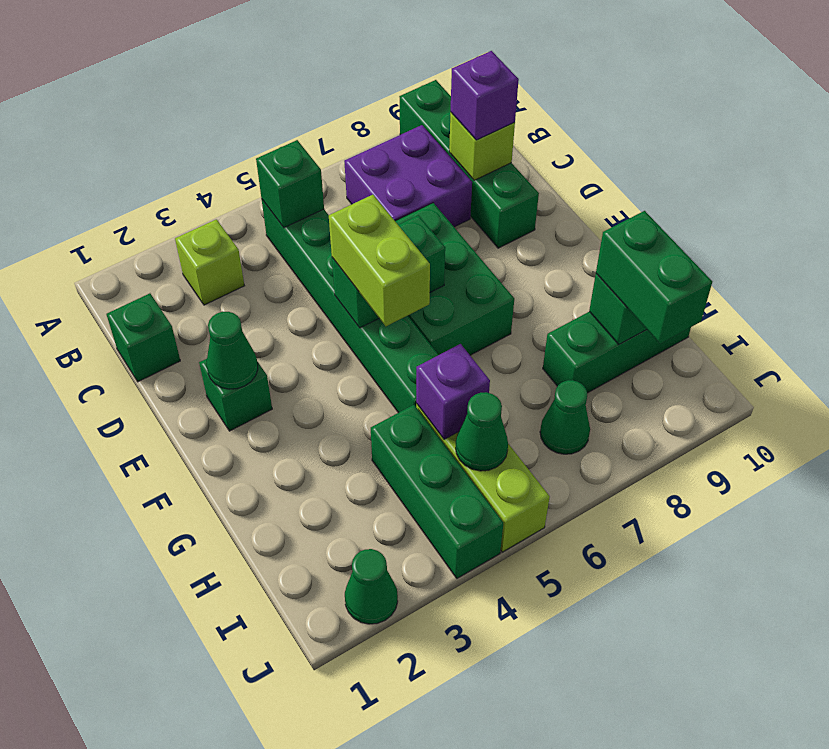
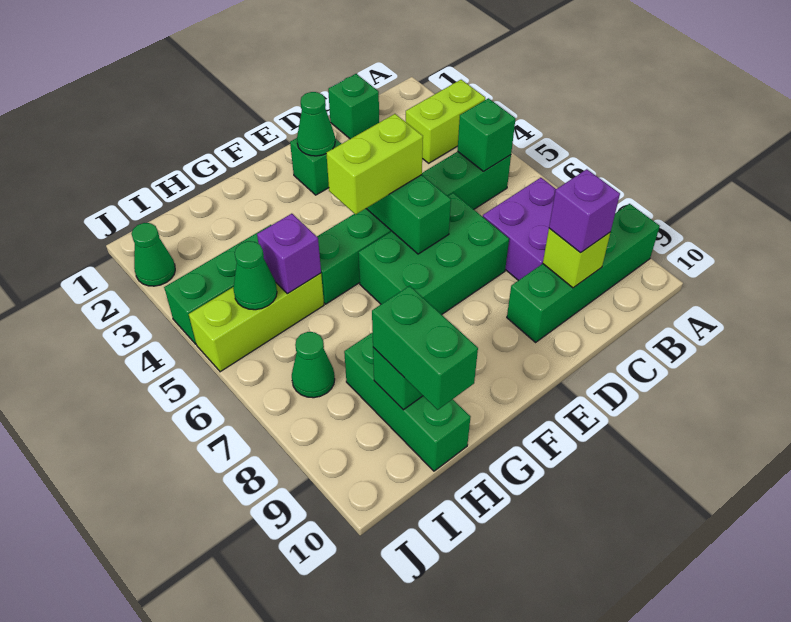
lime 1x1 brick [175,219,244,305] -> lime 1x2 brick [406,80,485,163]
green 1x2 brick [596,211,712,344] -> green 1x2 brick turned to [372,286,478,410]

